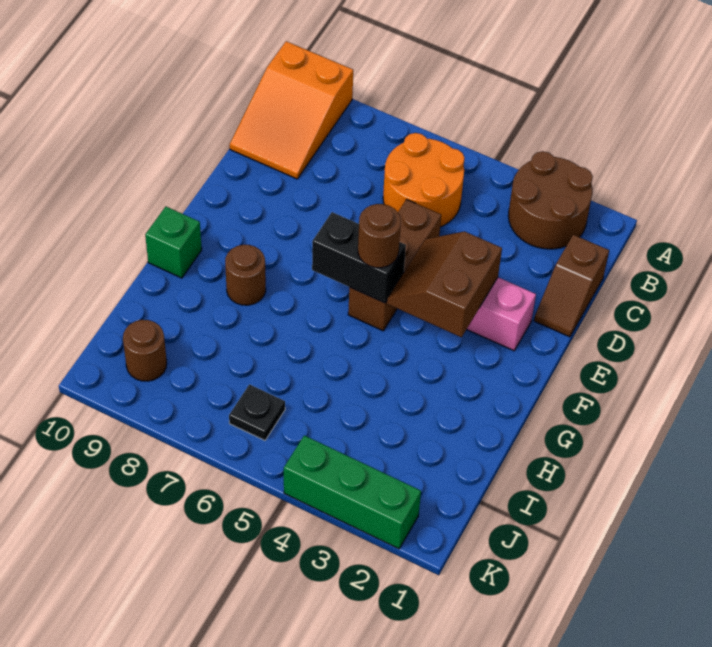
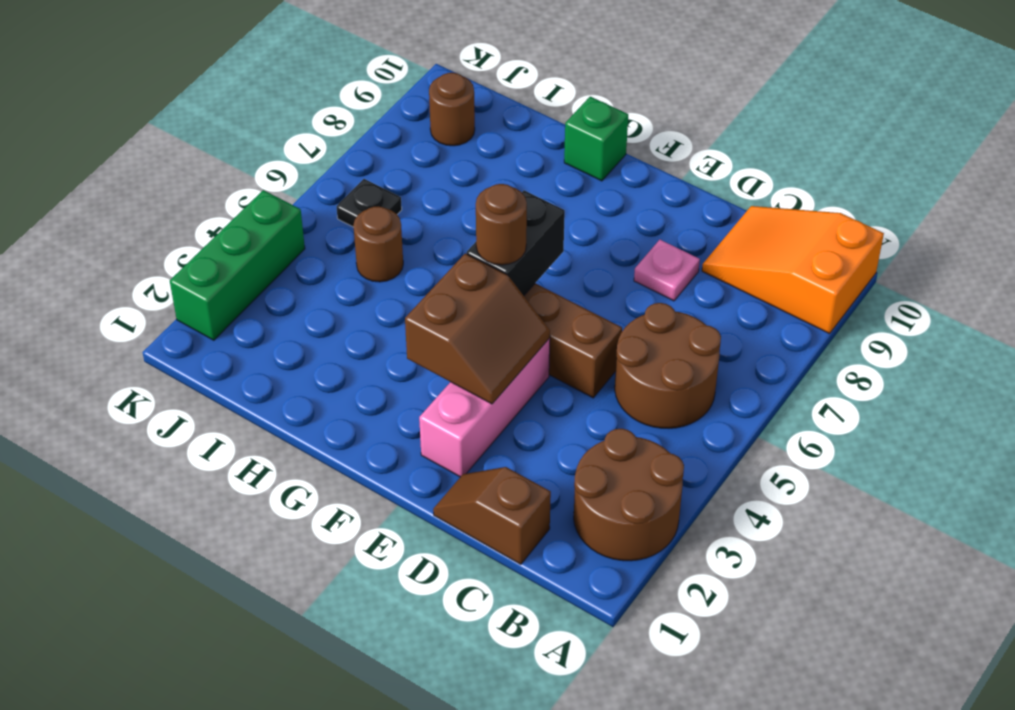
orange 2x2 round brick [383,133,464,227] -> brown 2x2 round brick [615,303,721,428]
none -> pink 1x1 plate [634,240,700,301]
brown 2x2 slope [387,232,502,337] -> brown 2x2 slope turned to [405,253,550,404]
brown 1x1 round brick [225,245,266,305] -> brown 1x1 round brick moved to [353,206,403,282]

